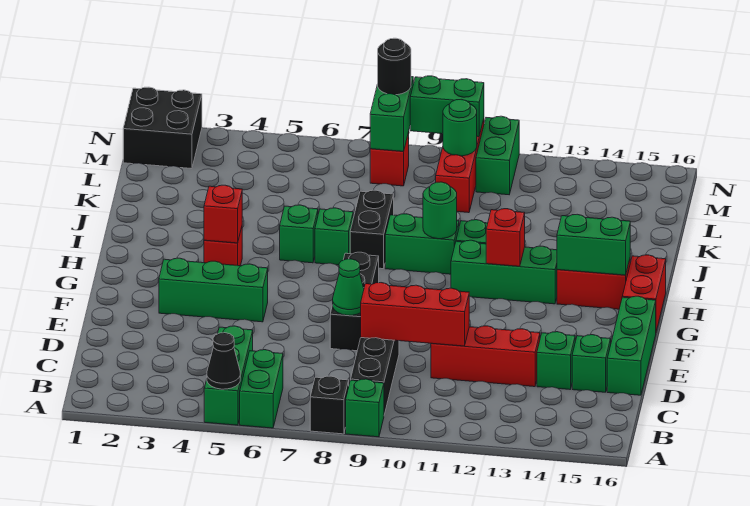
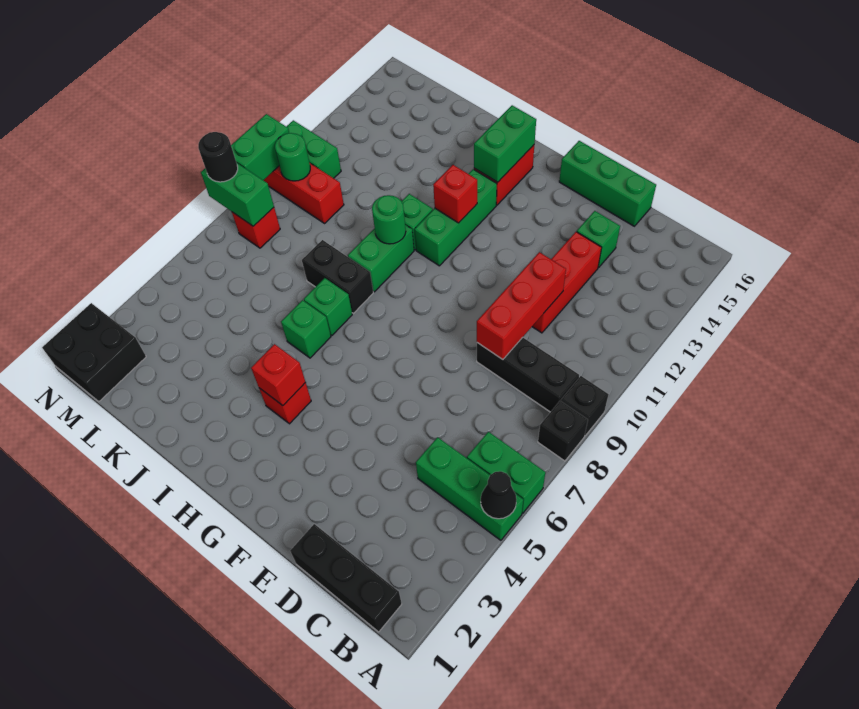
green 1x1 brick [346,379,384,437] -> black 1x1 brick [561,376,609,436]
green 1x1 brick [572,335,611,392] -> none
black 1x3 brick [330,252,379,351] -> black 1x3 brick moved to [290,524,402,632]
green 1x1 cone [333,259,364,315] -> none
green 1x3 brick [159,258,268,322] -> none
red 1x2 brick [622,255,666,331] -> none

